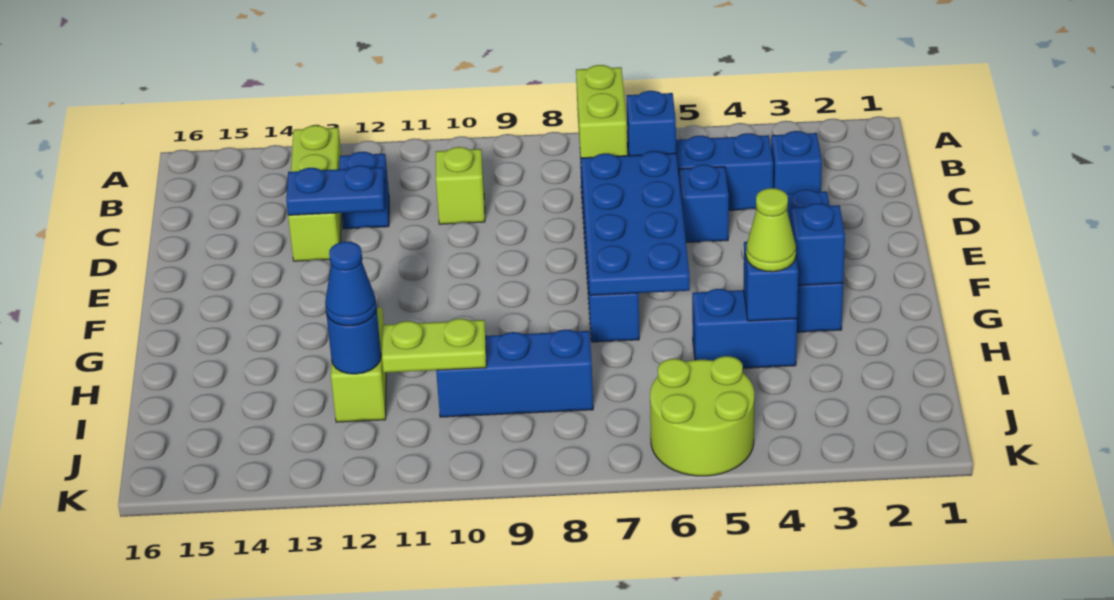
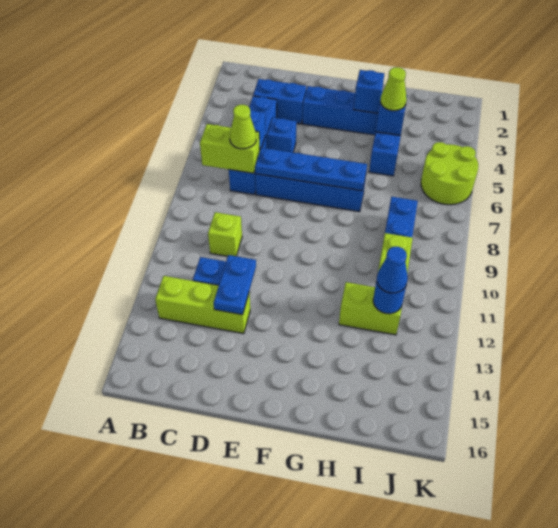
blue 1x1 brick [771,131,822,193] -> blue 1x2 brick [253,79,306,124]
none -> lime 1x1 cone [230,105,256,149]
blue 2x4 plate [581,151,690,295] -> blue 1x4 plate [255,148,367,191]

